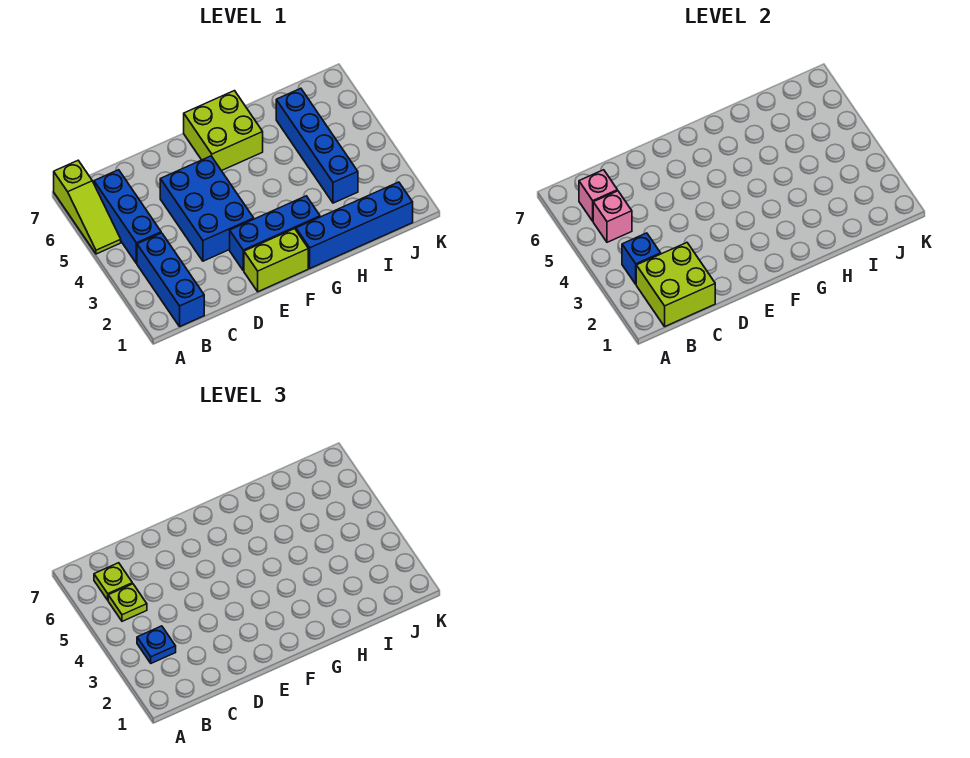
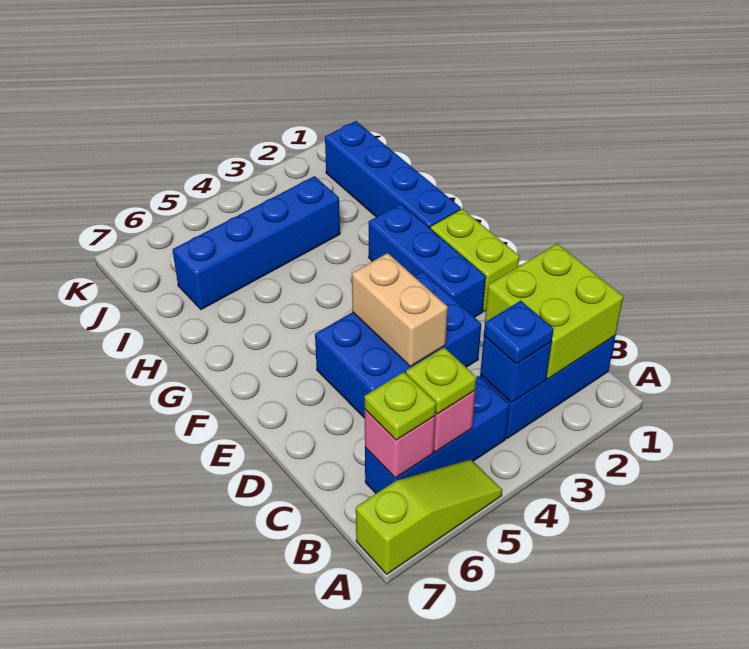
none -> tan 1x2 brick [352,253,448,366]
lime 2x2 brick [184,91,263,171] -> none

